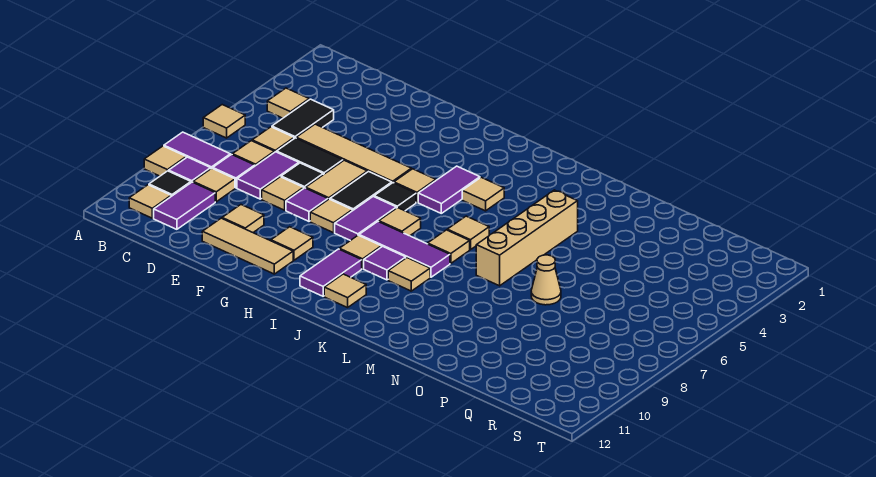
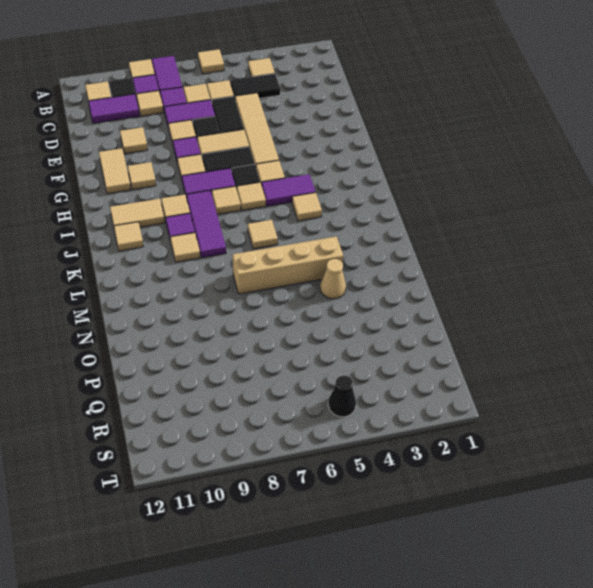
tan 1x3 tile [202,218,293,274] -> tan 1x2 tile [99,148,131,194]
purple 1x2 tile [300,249,362,296] -> tan 1x2 tile [110,199,165,227]
tan 1x1 tile [428,230,470,264] -> tan 1x1 tile moved to [237,182,266,210]
tan 1x1 cone [531,255,561,305] -> tan 1x1 cone moved to [320,259,346,299]
none -> black 1x1 cone [328,376,356,417]

